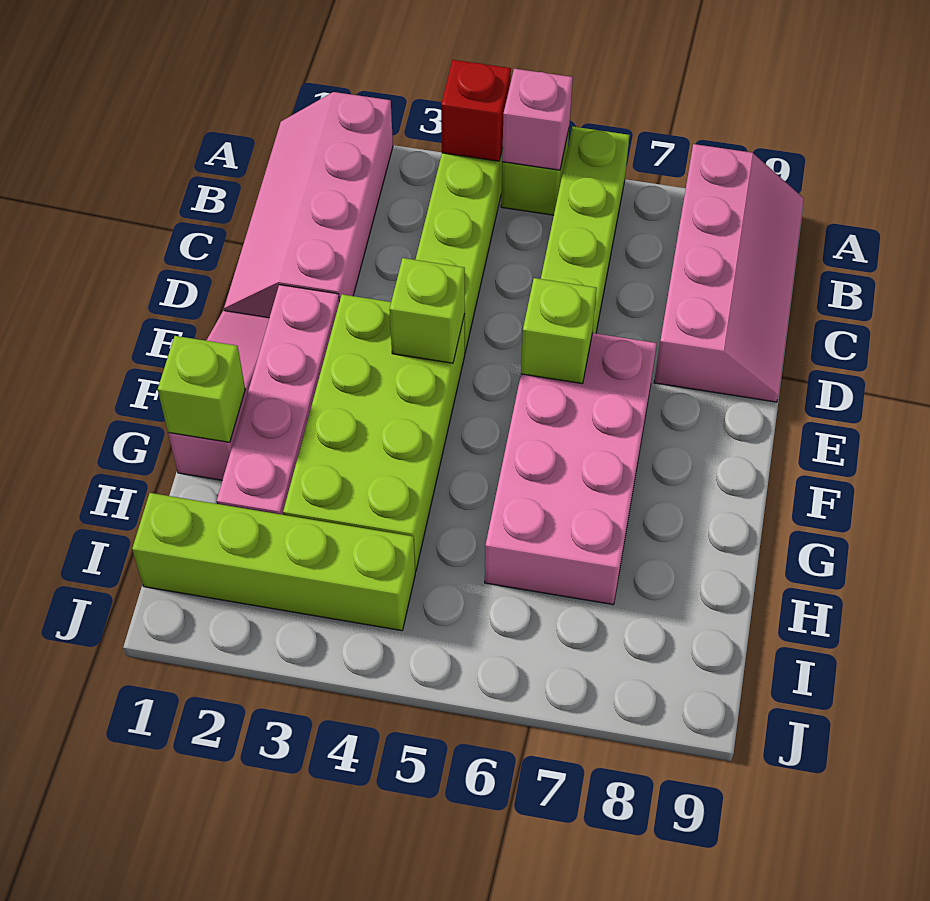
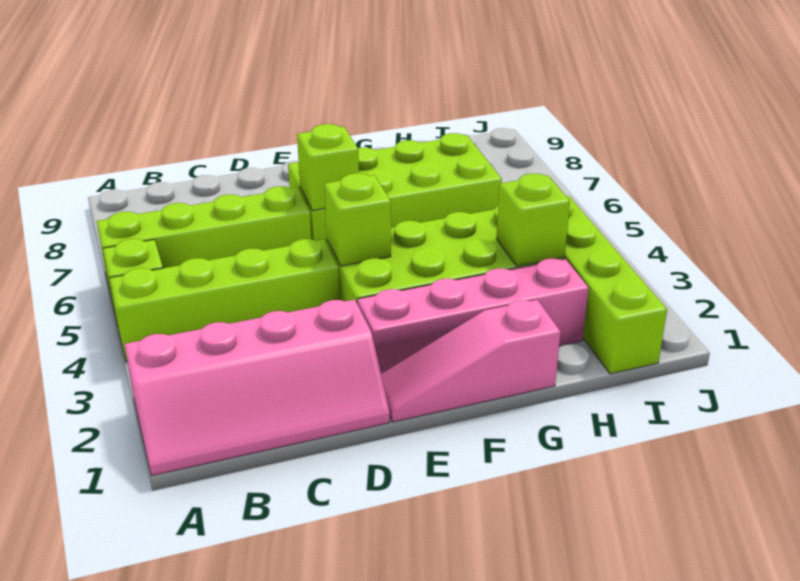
red 1x1 brick [441,60,511,161] -> none
pink 1x1 brick [502,69,573,170] -> none
pink 2x4 slope [654,144,804,402] -> none
pink 2x4 brick [485,333,657,605] -> lime 2x4 brick [288,133,502,244]
lime 1x1 brick [158,336,245,442] -> lime 1x1 brick moved to [496,173,570,266]

